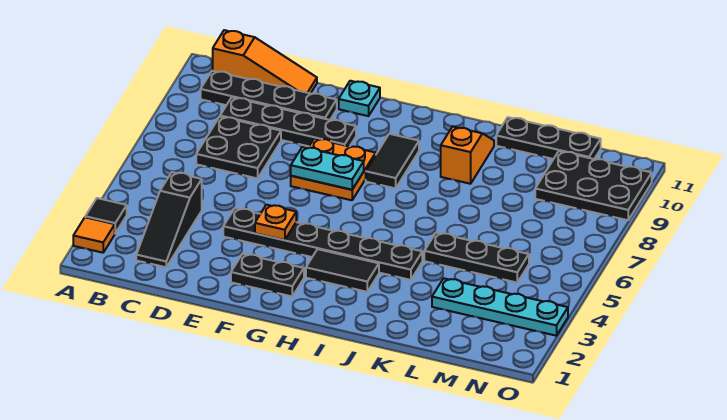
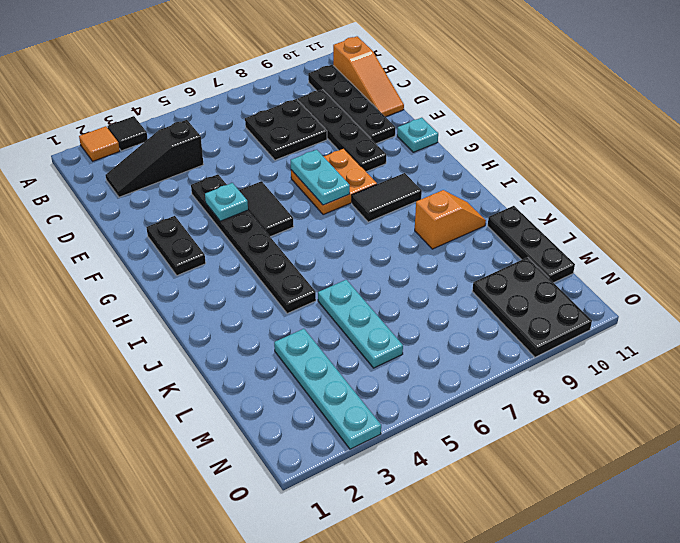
orange 1x1 plate [255,205,296,240] -> cyan 1x1 plate [205,183,248,221]
black 1x2 tile [306,249,379,292] -> black 1x2 tile moved to [239,181,294,237]
black 1x3 plate [424,233,529,282] -> cyan 1x3 plate [318,280,403,368]

